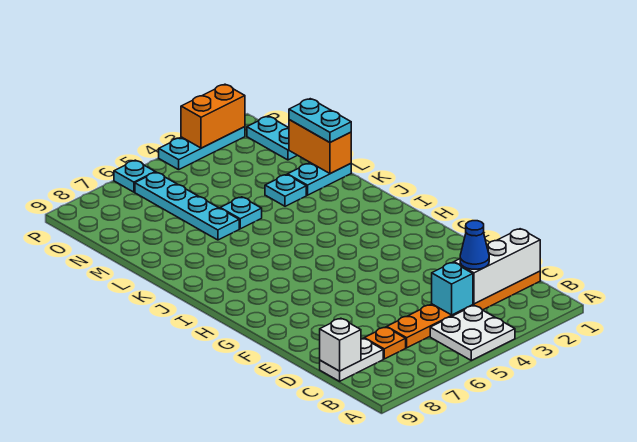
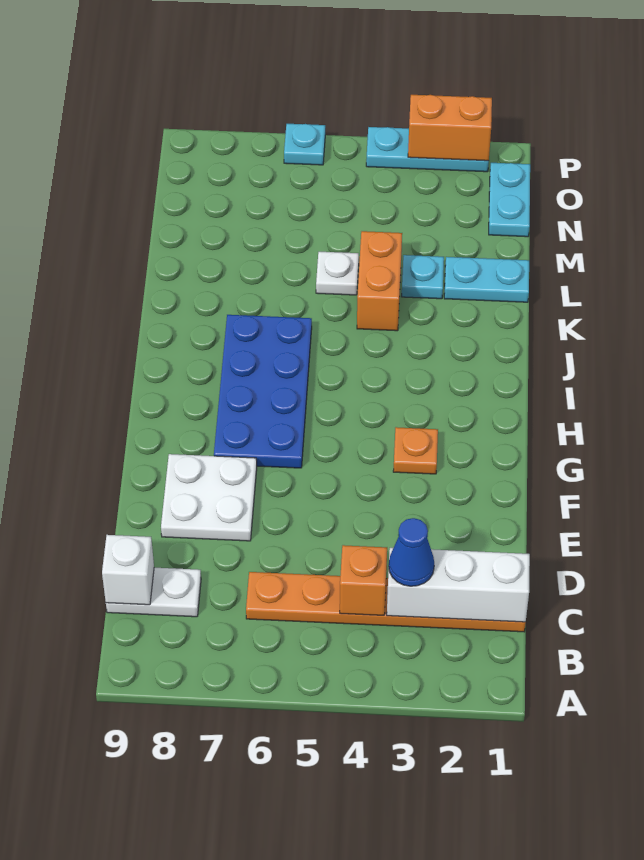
white 2x2 plate [430,306,515,360] -> white 2x2 plate moved to [161,454,257,541]
cyan 1x1 brick [432,262,473,315] -> orange 1x1 brick [340,545,387,615]
orange 1x1 plate [364,327,406,359] -> orange 1x1 plate moved to [393,427,438,474]
none -> blue 2x4 plate [214,315,312,468]
orange 1x2 brick [289,120,351,174] -> orange 1x2 brick moved to [357,231,402,331]
cyan 1x2 plate [289,99,351,142] -> none
cyan 1x1 plate [220,197,262,229] -> white 1x1 plate [316,252,359,295]
cyan 1x4 plate [135,172,239,240] -> none

